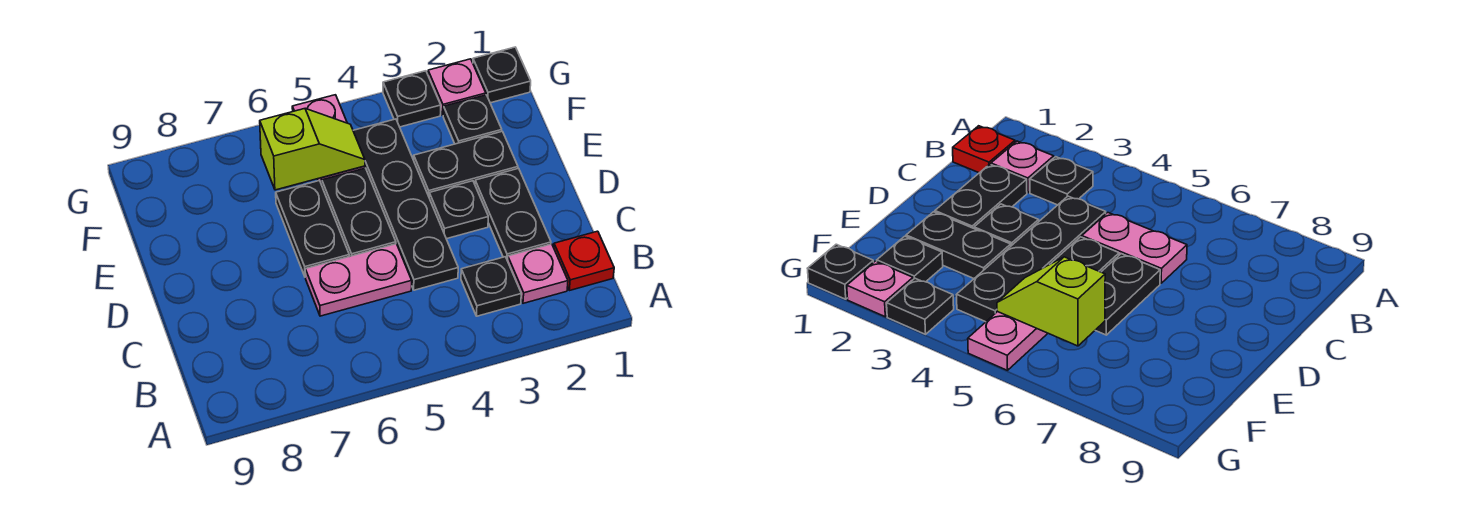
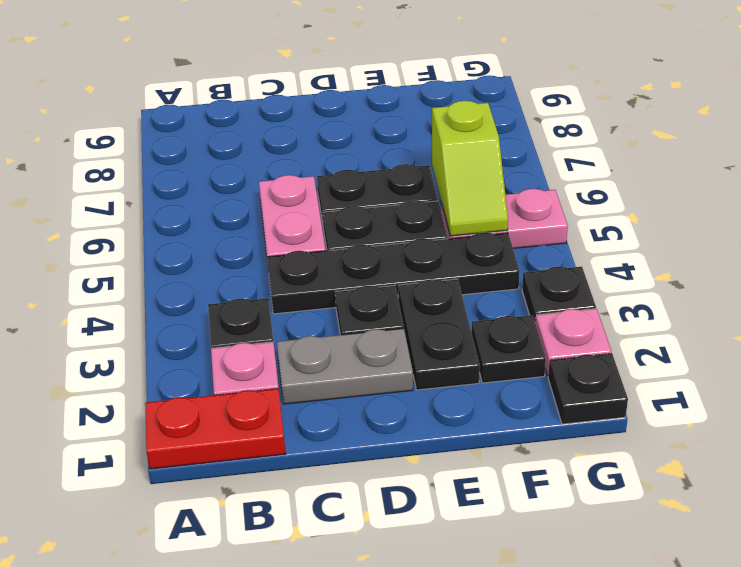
red 1x1 plate [554,231,614,291] -> red 1x2 plate [145,389,286,469]
black 1x2 plate [475,168,551,261] -> grey 1x2 plate [277,329,413,404]

